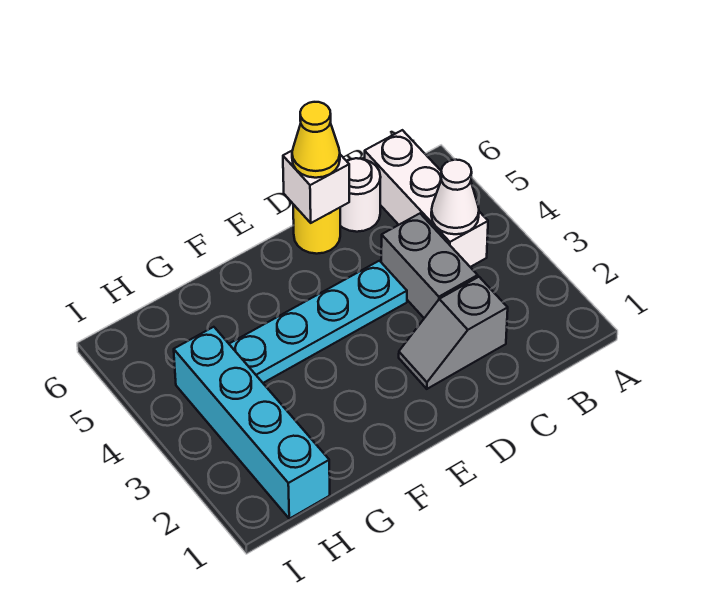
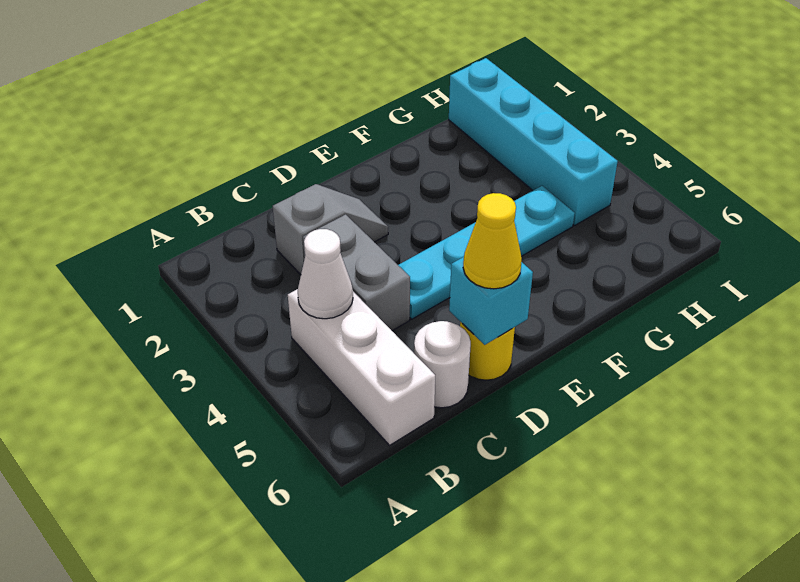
white 1x1 brick [283,151,349,223] -> cyan 1x1 brick [449,257,533,345]

